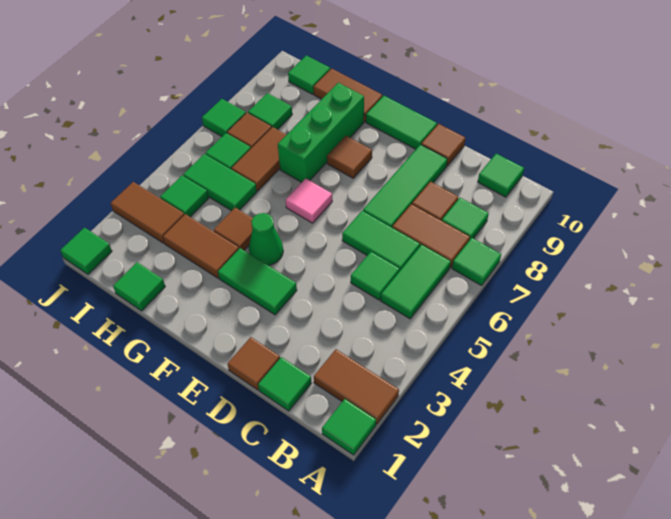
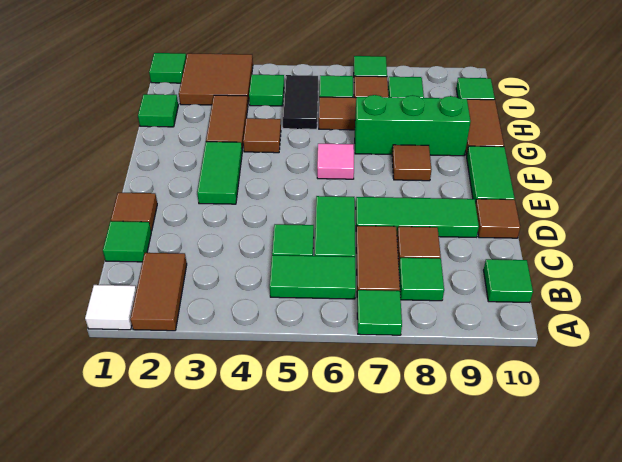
green 1x1 tile [322,399,376,455] -> white 1x1 tile [85,285,136,330]
green 1x1 cone [249,213,283,265] -> none
green 1x2 tile [183,154,257,211] -> black 1x2 tile [283,75,318,129]
brown 1x2 tile [111,182,184,243] -> brown 2x2 tile [179,53,253,105]

